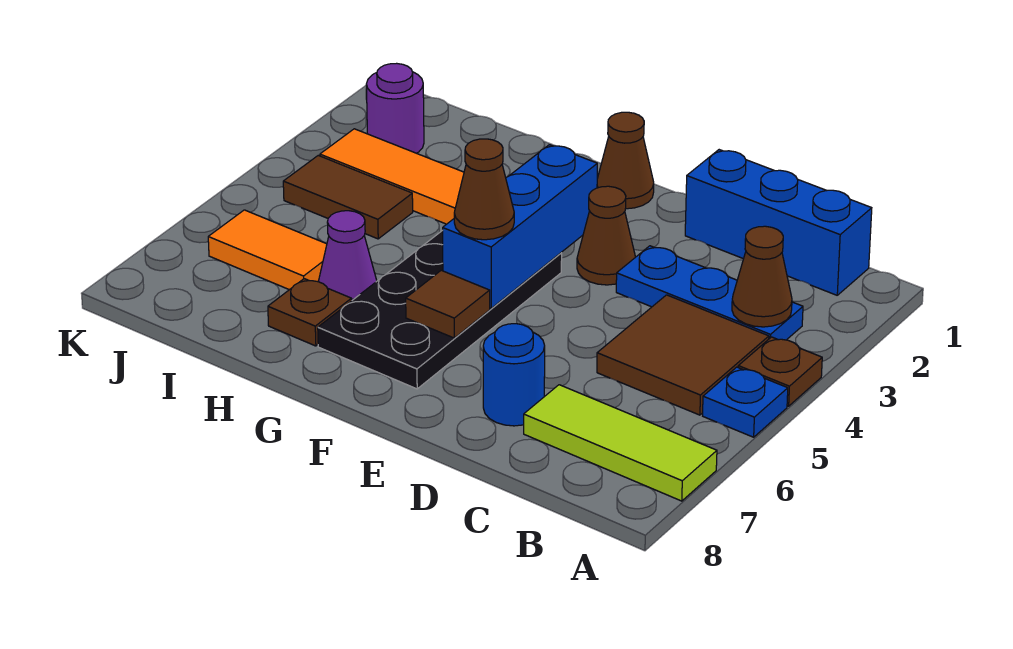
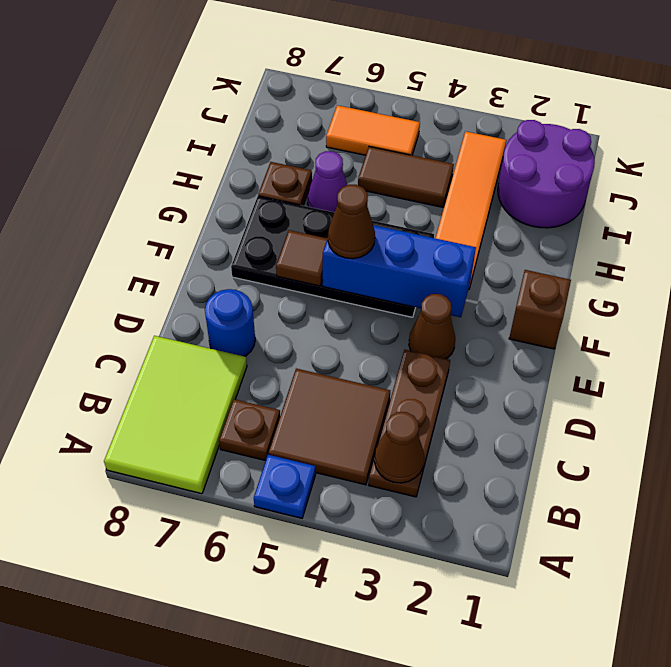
brown 1x1 plate [738,337,822,406] -> brown 1x1 plate moved to [219,399,280,461]
lime 1x3 tile [524,385,717,501] -> lime 2x3 tile [104,336,247,494]
blue 1x3 brick [685,150,872,295] -> none
blue 1x3 plate [616,246,803,340] -> brown 1x3 plate [369,350,450,497]
brown 1x1 cone [597,112,654,209] -> brown 1x1 brick [509,270,571,349]
brown 1x2 tile [283,155,413,239] -> brown 1x2 tile turned to [358,147,454,207]
orange 1x2 tile [208,210,327,290] -> orange 1x2 tile turned to [326,105,420,155]
purple 1x1 round brick [366,63,424,153] -> purple 2x2 round brick [498,120,595,228]

